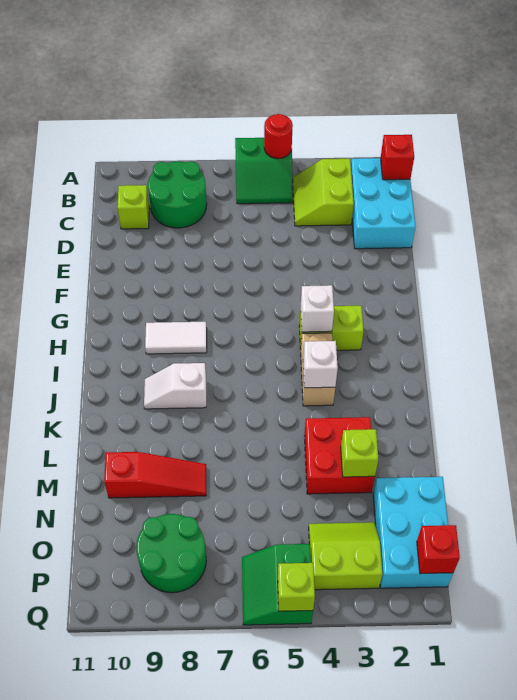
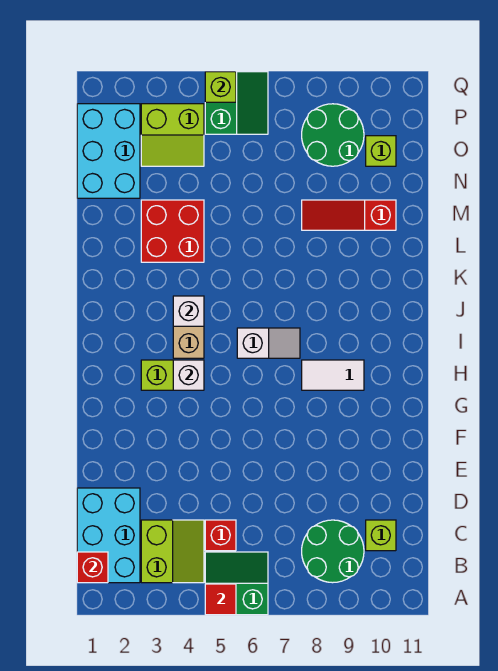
red 1x1 round brick [264,114,293,159] -> red 1x1 tile [205,584,236,615]
white 1x2 slope [144,363,206,409] -> white 1x2 slope moved to [237,328,300,358]
lime 1x1 brick [341,429,378,477] -> lime 1x1 brick moved to [366,136,396,166]
red 1x1 brick [417,525,460,574] -> red 1x1 brick moved to [205,520,236,551]

